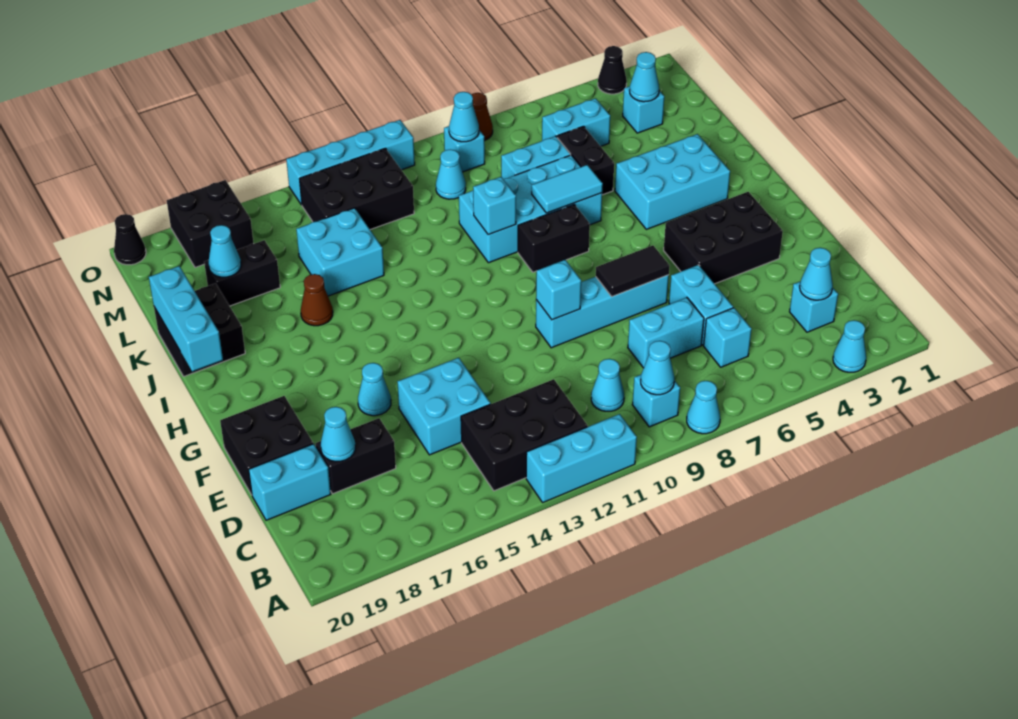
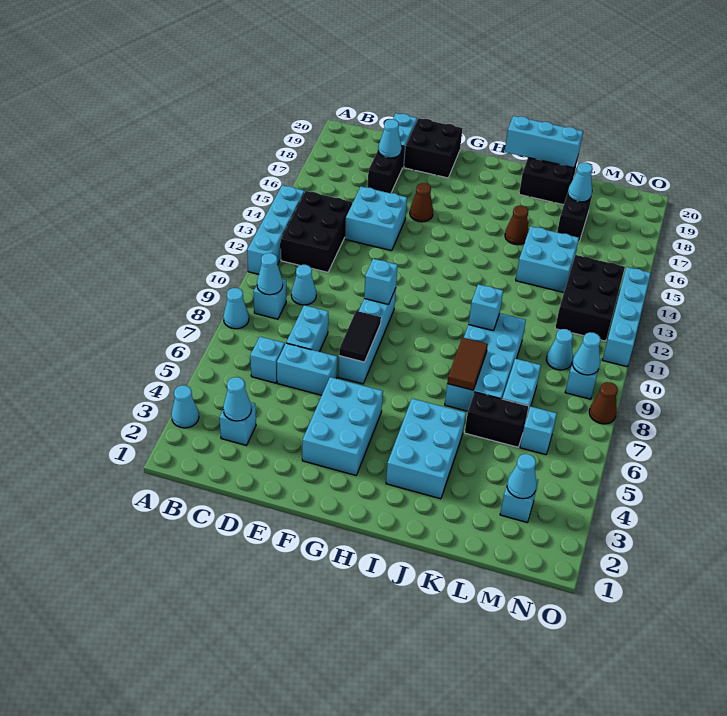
cyan 1x3 brick [526,414,637,502] -> cyan 1x4 brick [247,185,304,274]
black 2x3 brick [664,192,783,284] -> cyan 2x3 brick [302,377,383,475]
cyan 1x1 cone [358,363,391,416] -> brown 1x1 cone [410,183,433,222]
black 1x2 brick [518,204,590,272] -> none
cyan 1x2 tile [532,165,603,213] -> brown 1x2 tile [447,338,488,390]
cyan 1x2 brick [542,98,610,146] -> cyan 1x1 brick [520,406,557,455]
black 2x2 brick [167,180,254,267] -> none
black 1x1 cone [598,46,627,94] -> none
black 1x1 cone [114,214,146,265] -> none

